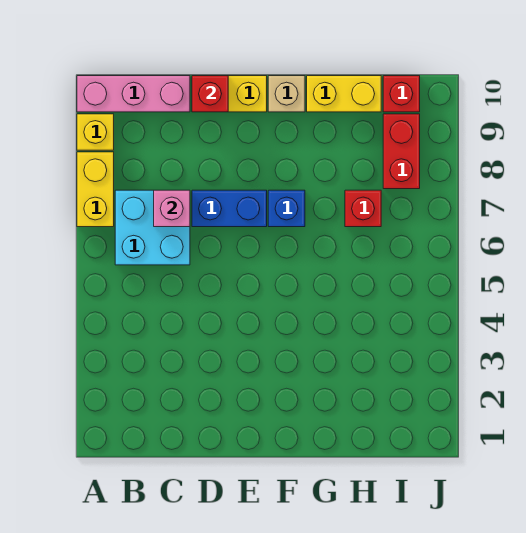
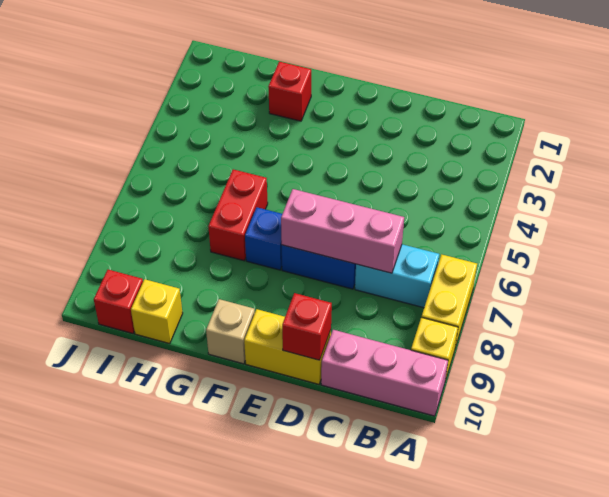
cyan 2x2 brick [115,190,190,265] -> cyan 1x2 brick [355,244,439,308]
pink 1x1 brick [154,190,190,227] -> pink 1x3 brick [281,189,404,273]
yellow 1x2 brick [307,76,381,112] -> yellow 1x1 brick [131,279,183,344]
red 1x1 brick [345,190,381,227] -> red 1x1 brick moved to [268,62,311,121]
red 1x2 brick [383,114,420,189] -> red 1x2 brick moved to [208,169,268,261]

